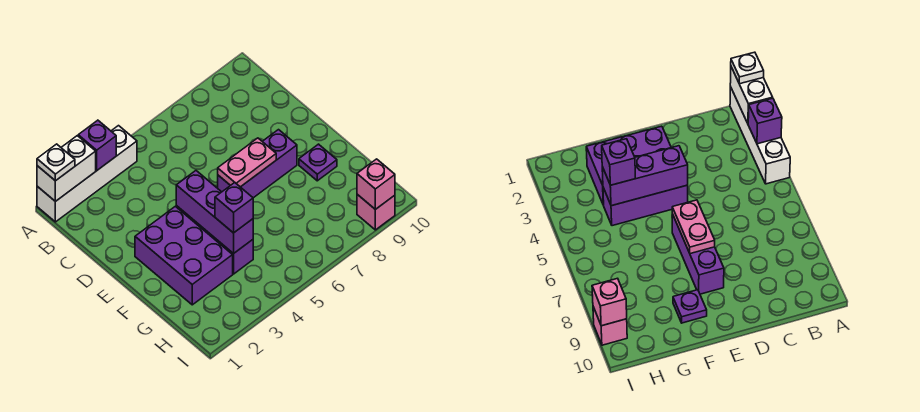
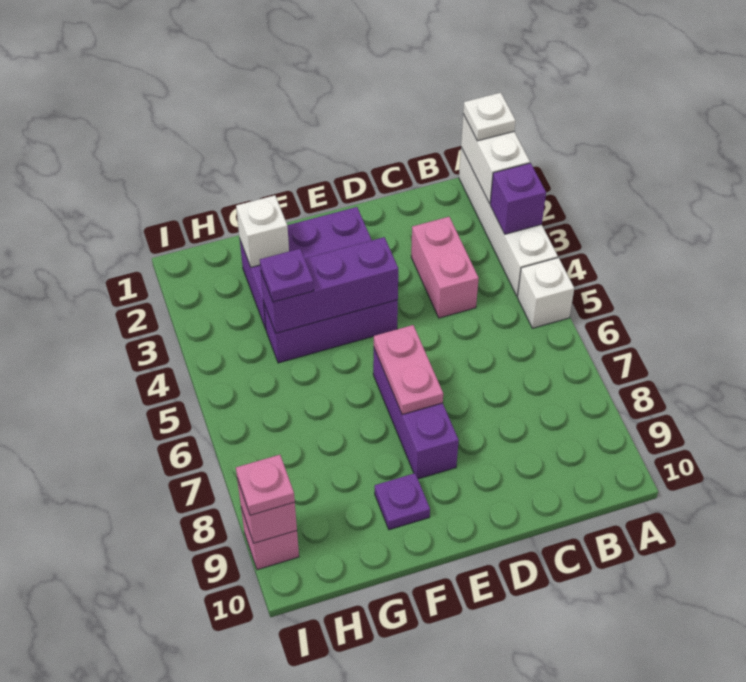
none -> white 1x1 brick [518,258,574,328]
none -> pink 1x2 brick [411,217,479,318]
none -> white 1x1 brick [236,195,289,267]
purple 1x1 brick [215,183,253,233] -> purple 1x1 plate [260,249,314,302]
none -> pink 1x1 plate [236,455,295,515]

